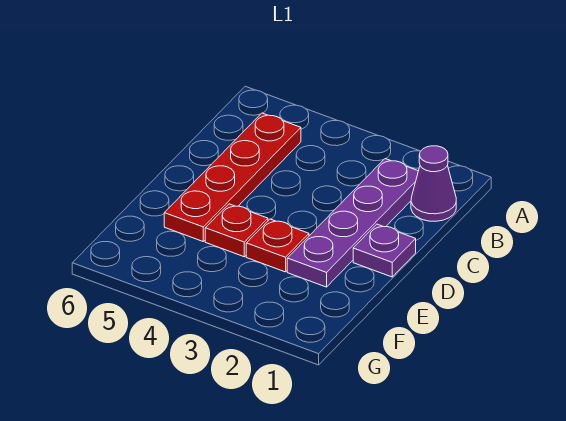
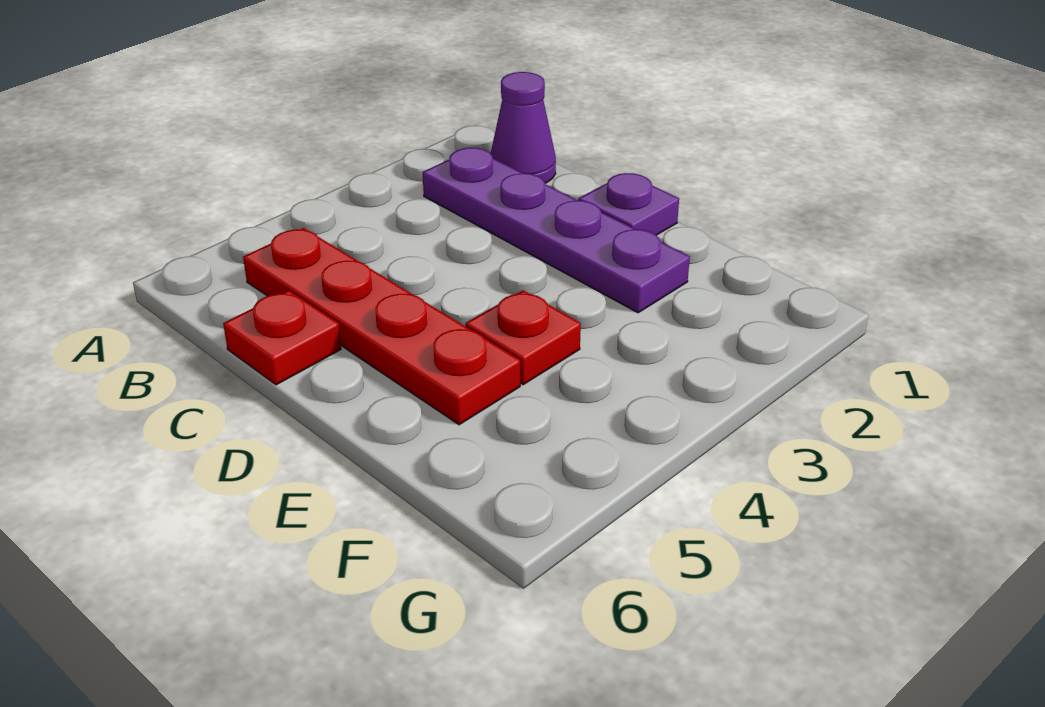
red 1x1 plate [246,219,309,272] -> red 1x1 plate moved to [223,290,341,385]

